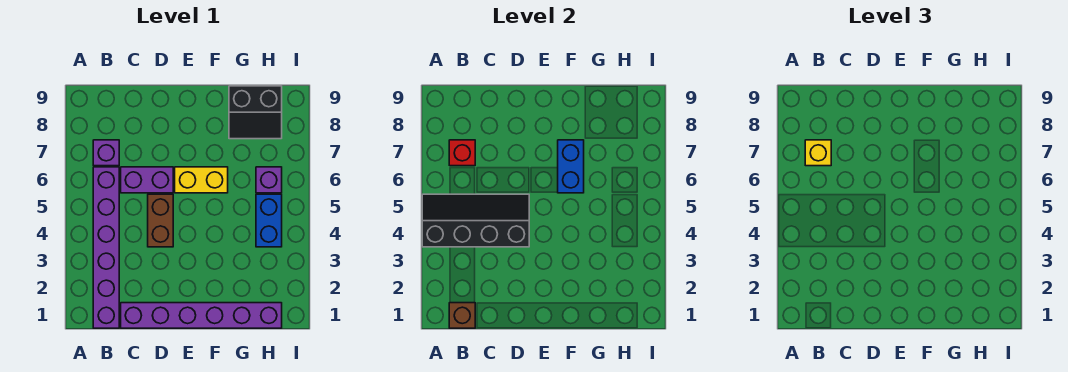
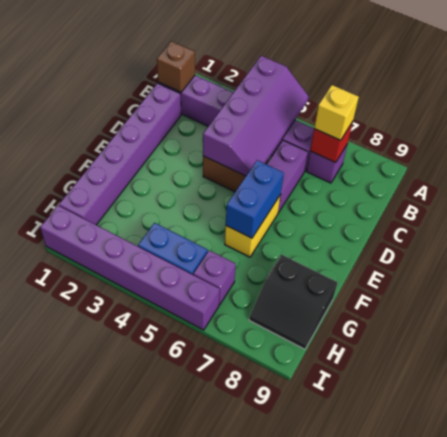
black 2x4 slope [422,194,529,247] -> purple 2x4 slope [203,56,309,176]
blue 1x2 brick [558,140,584,193] -> blue 1x2 brick turned to [226,160,284,238]
black 2x2 slope [229,86,282,139] -> black 2x2 slope turned to [249,255,338,349]
none -> purple 1x6 brick [40,206,220,330]

